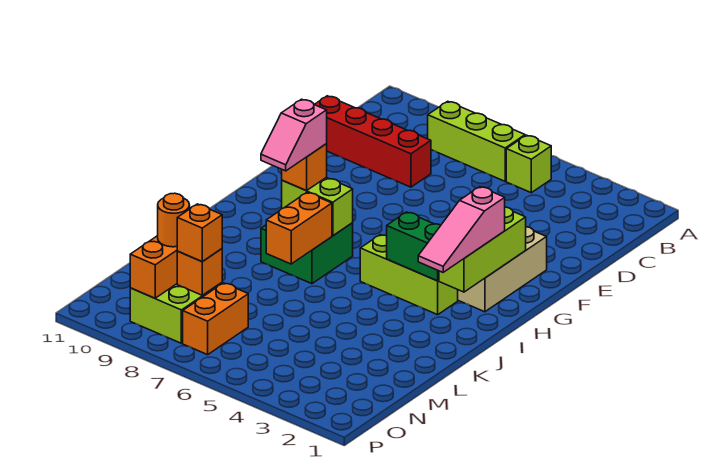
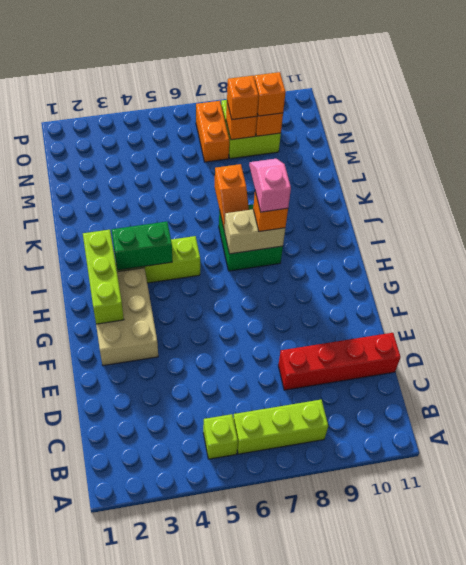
pink 1x3 slope [418,187,505,272] -> none
lime 1x2 brick [282,177,353,236] -> tan 1x2 brick [224,209,285,254]
orange 1x2 brick [266,193,332,264] -> orange 1x2 slope [215,164,249,230]
orange 1x1 round brick [158,193,190,247] -> orange 1x1 brick [254,72,286,116]

